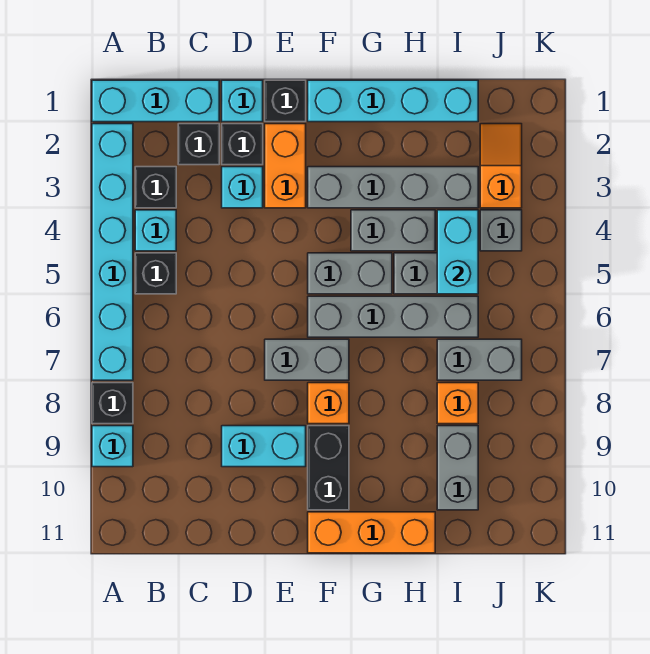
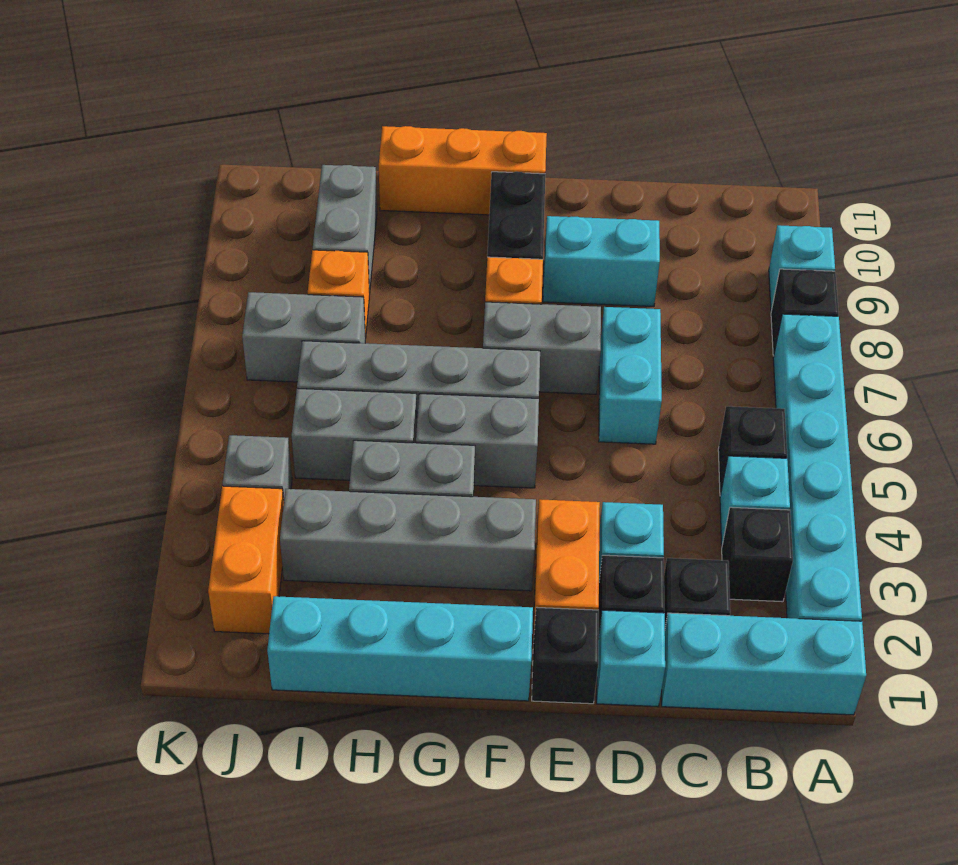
cyan 1x2 brick [437,210,478,294] -> cyan 1x2 brick moved to [599,307,662,444]
orange 1x2 slope [480,124,522,208] -> orange 1x2 brick [208,486,284,634]

